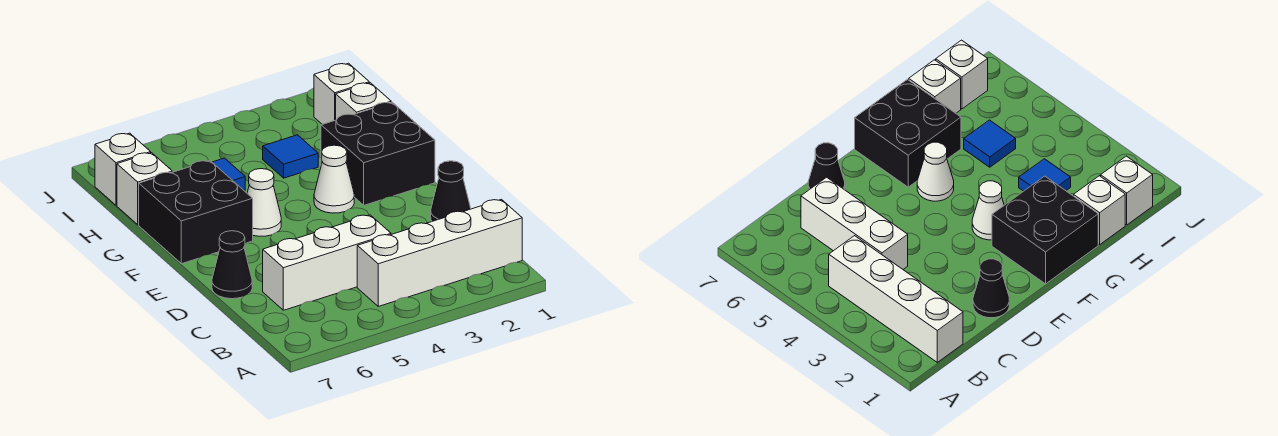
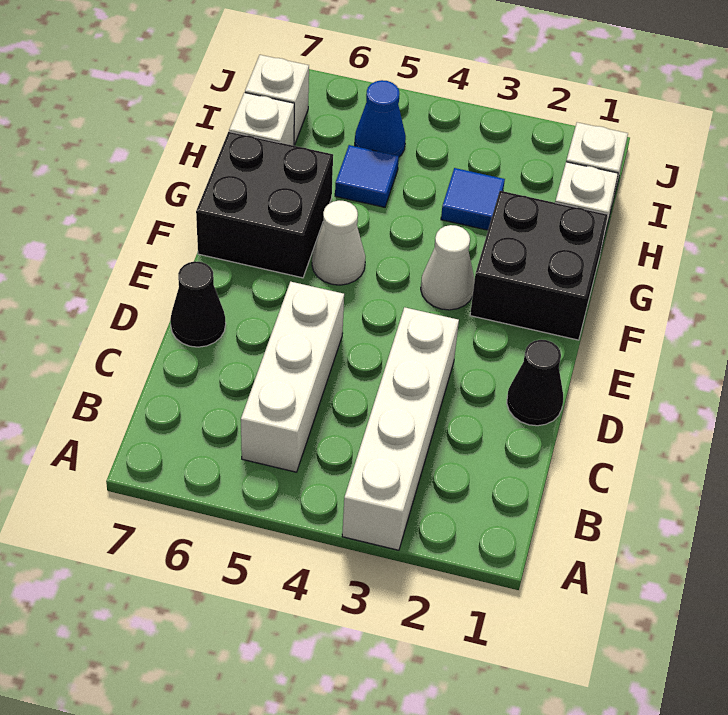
white 1x4 brick [357,199,522,306] -> white 1x4 brick turned to [342,307,459,550]
white 1x3 brick [263,215,391,310] -> white 1x3 brick turned to [241,282,344,472]
none -> blue 1x1 cone [355,80,406,157]

